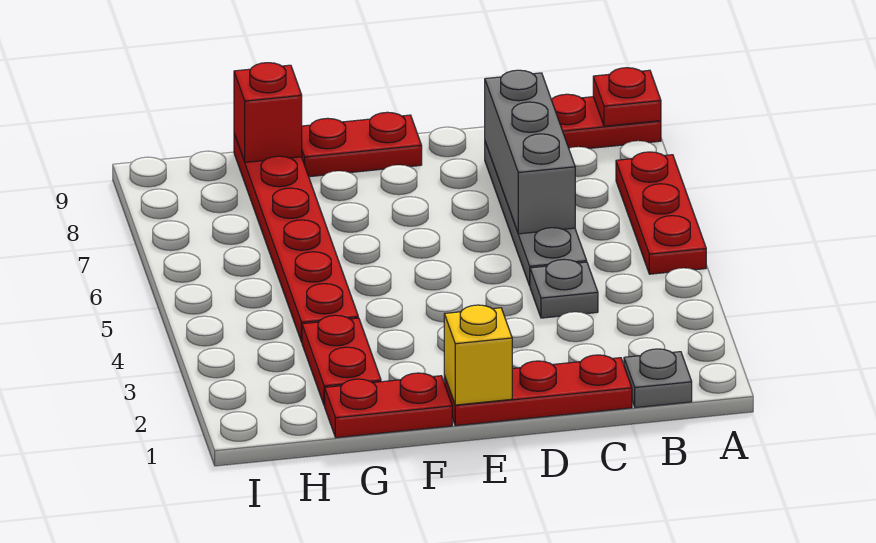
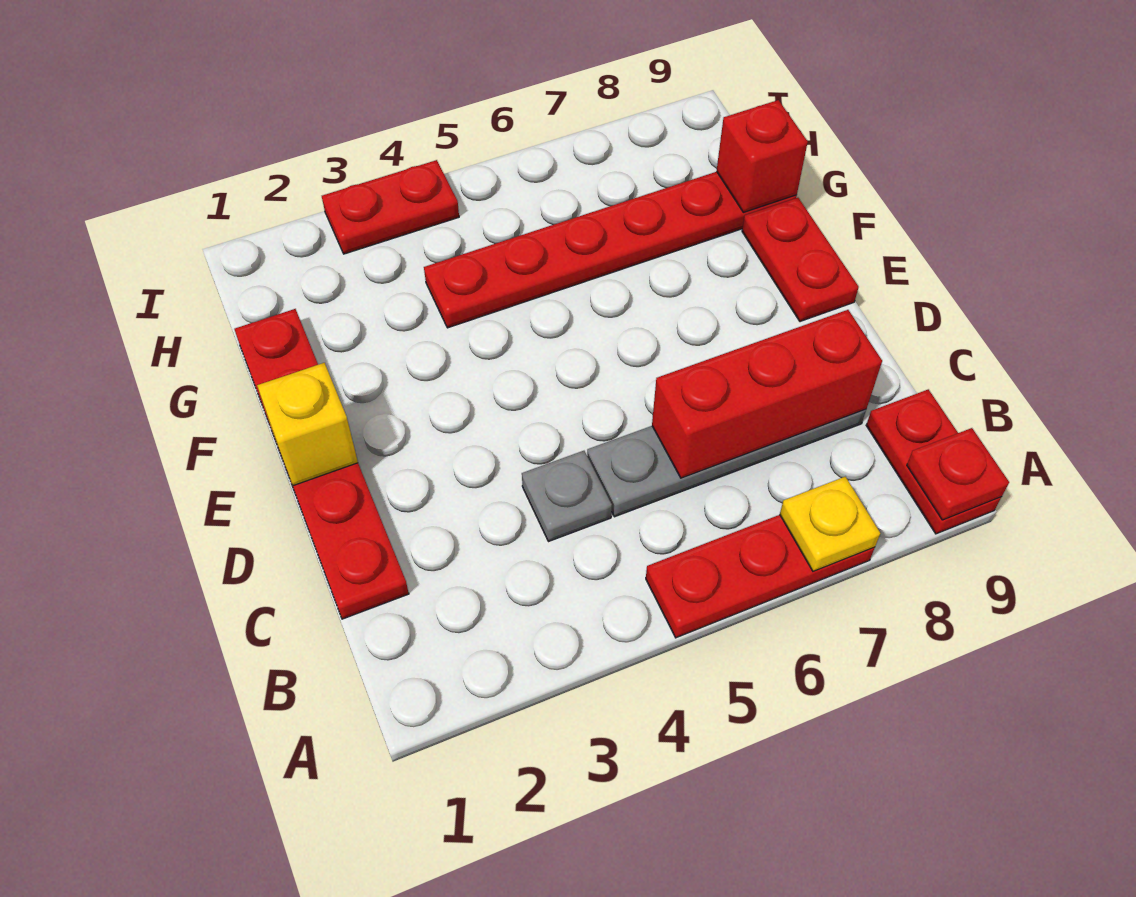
none -> yellow 1x1 plate [780,477,880,572]
grey 1x1 plate [624,349,692,408] -> none
grey 1x3 brick [485,70,575,234] -> red 1x3 brick [652,310,882,478]
red 1x2 plate [302,315,381,406] -> red 1x2 plate moved to [322,160,459,254]

